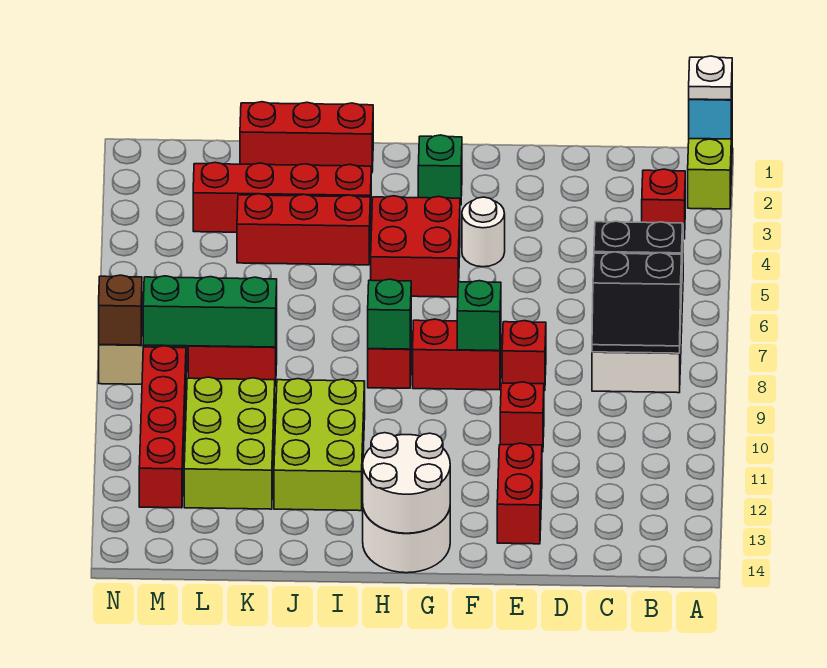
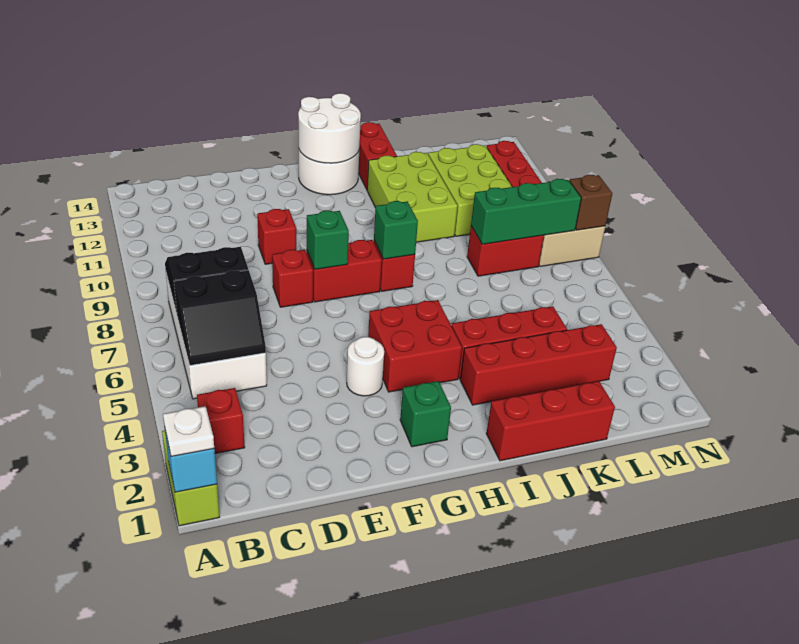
red 1x2 brick [497,443,542,544] -> red 1x2 brick moved to [359,122,397,189]

